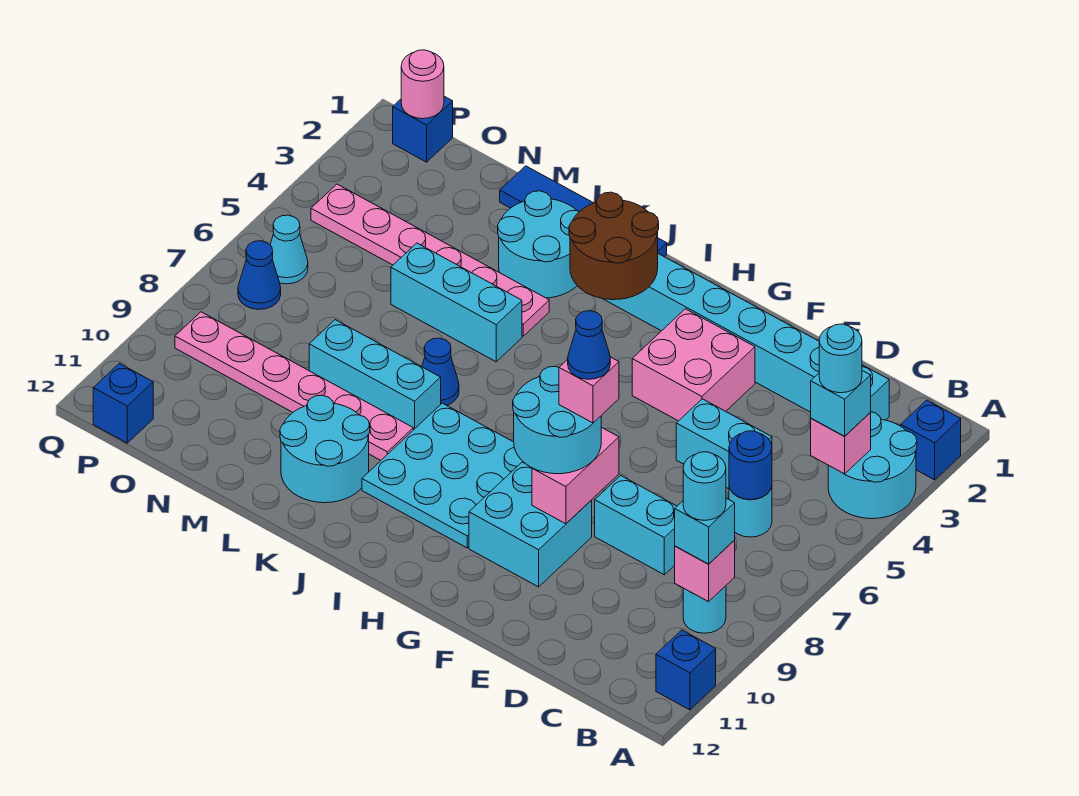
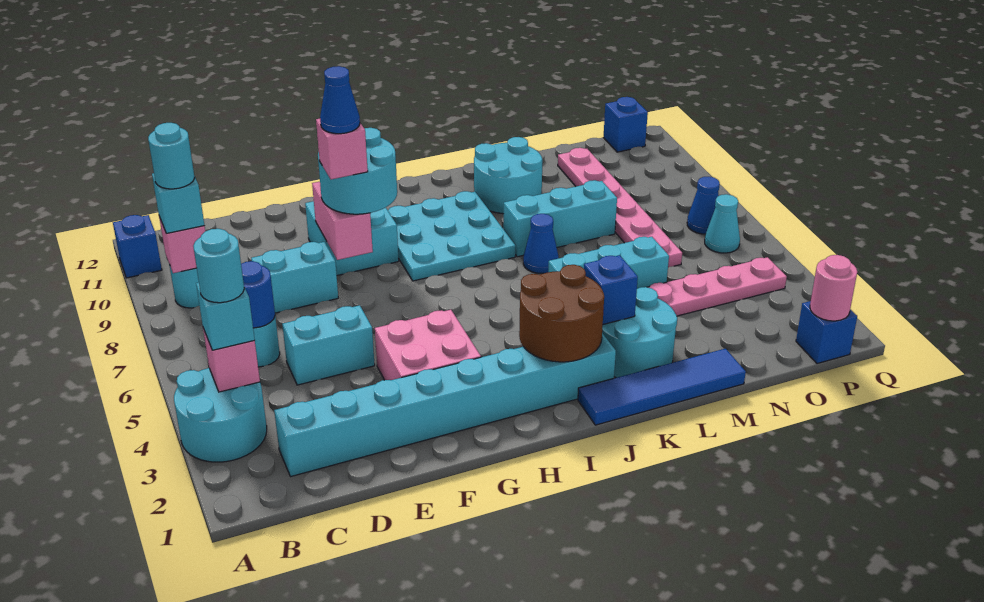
blue 1x1 brick [901,400,961,480] -> blue 1x1 brick moved to [584,255,638,324]
pink 1x6 plate [175,312,413,460] -> pink 1x6 plate turned to [558,148,682,267]

